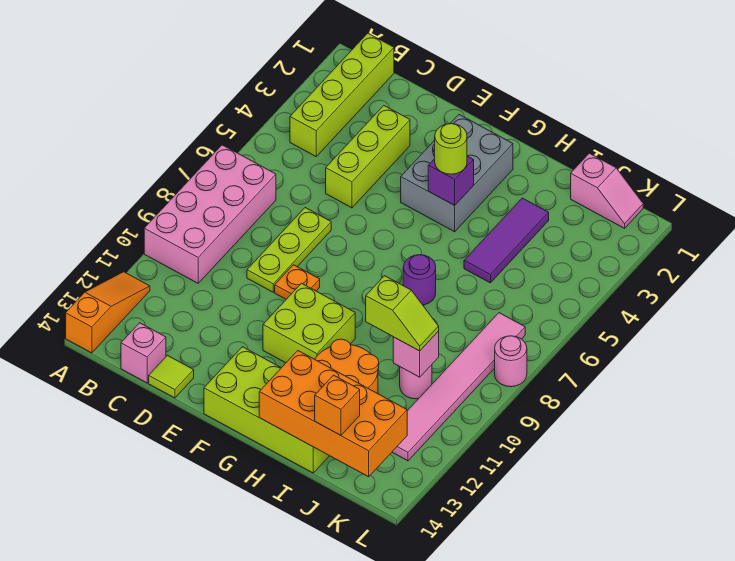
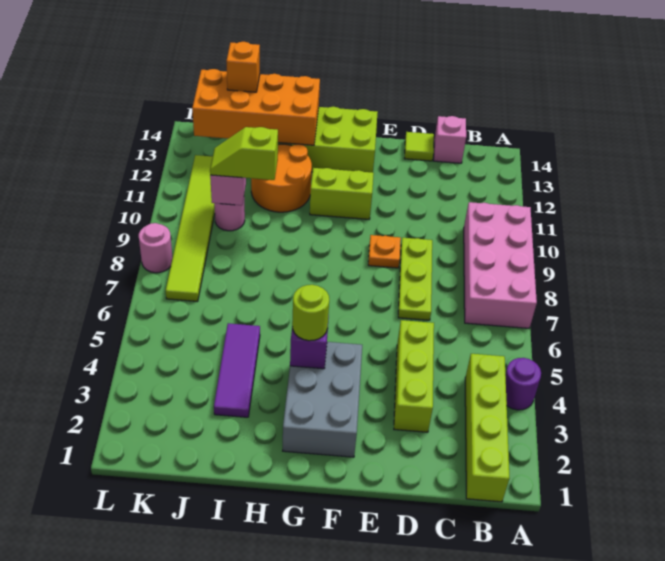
orange 1x3 slope [66,272,150,353] -> none
lime 2x2 brick [263,283,355,363] -> lime 1x2 brick [310,168,374,219]
purple 1x1 round brick [403,255,436,305] -> purple 1x1 round brick moved to [505,358,541,410]
pink 1x2 slope [571,153,643,228] -> none
pink 1x6 tile [392,313,525,461] -> lime 1x6 tile [166,155,215,301]

